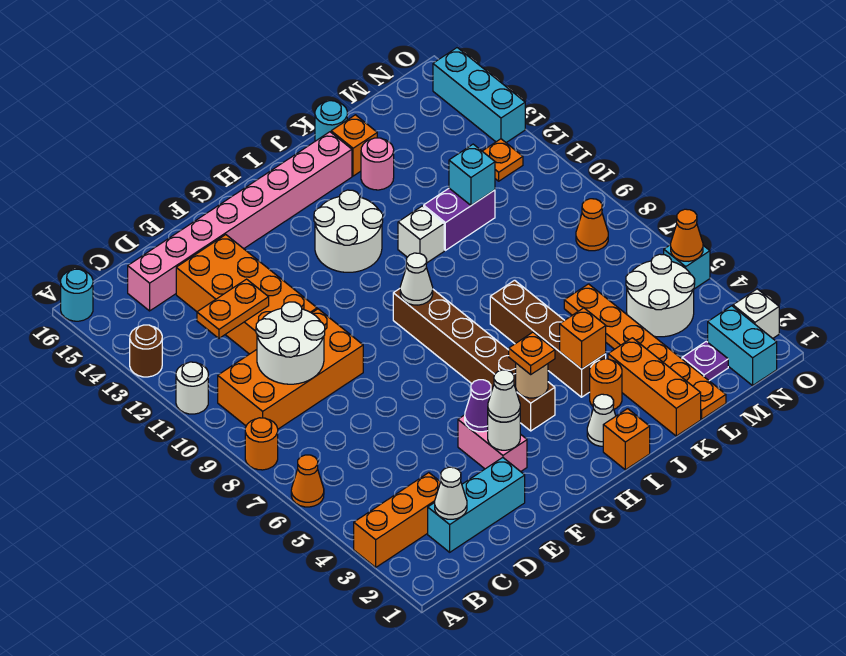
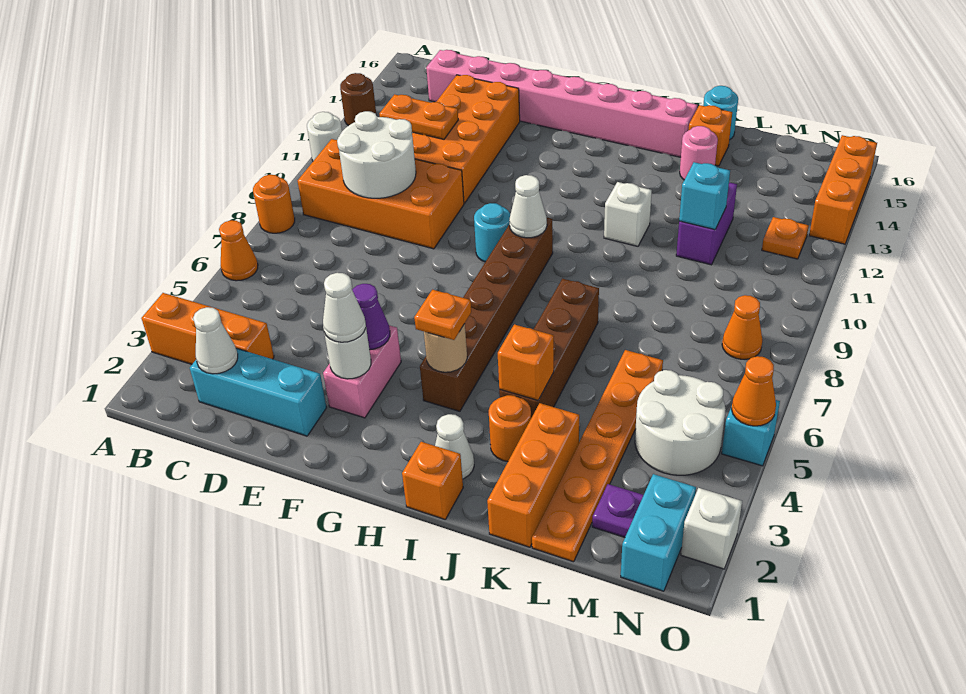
cyan 1x1 round brick [61,269,93,321] -> cyan 1x1 round brick moved to [474,203,510,262]
white 2x2 round brick [314,190,383,272] -> none
purple 1x2 brick [424,188,495,250] -> purple 1x2 brick turned to [676,182,737,265]
cyan 1x3 brick [433,48,525,142] -> orange 1x3 brick [809,135,877,244]

